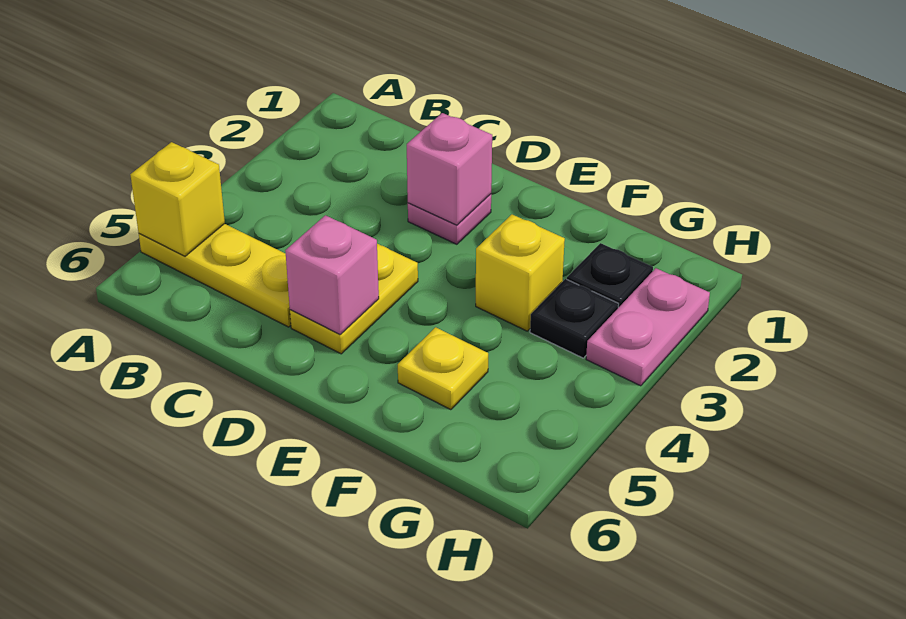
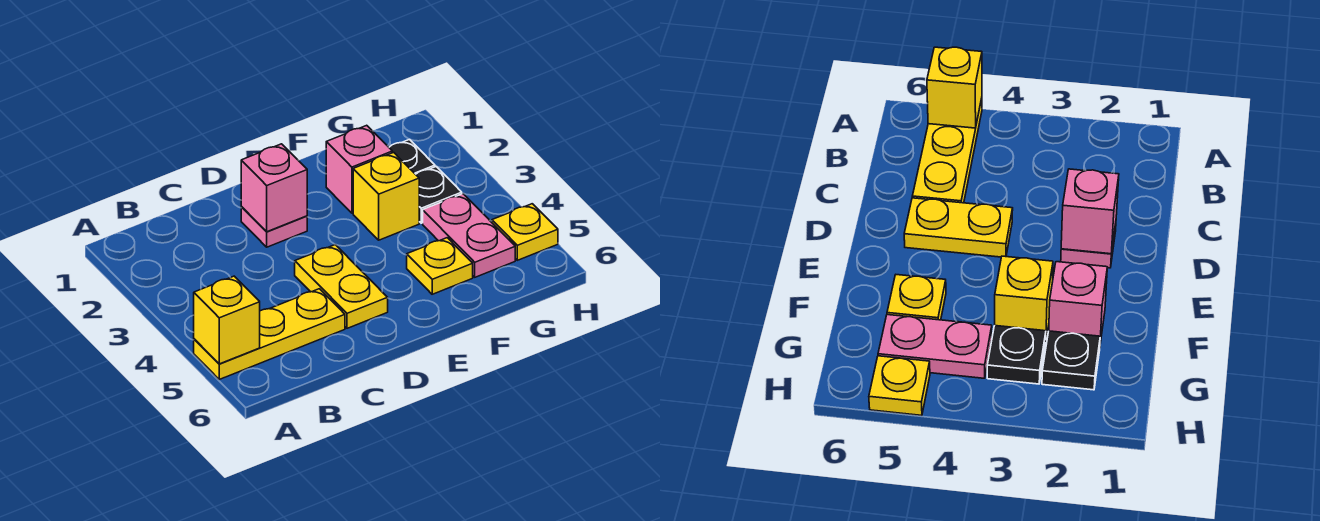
pink 1x1 brick [285,215,379,334] -> pink 1x1 brick moved to [326,125,392,213]
pink 1x2 plate [586,268,710,386] -> pink 1x2 plate moved to [423,194,515,277]
none -> yellow 1x1 plate [492,204,558,260]

